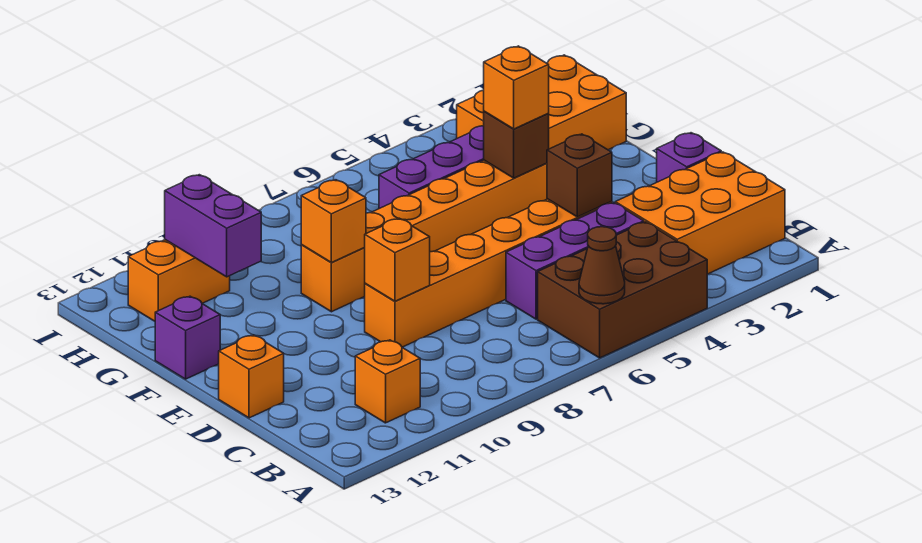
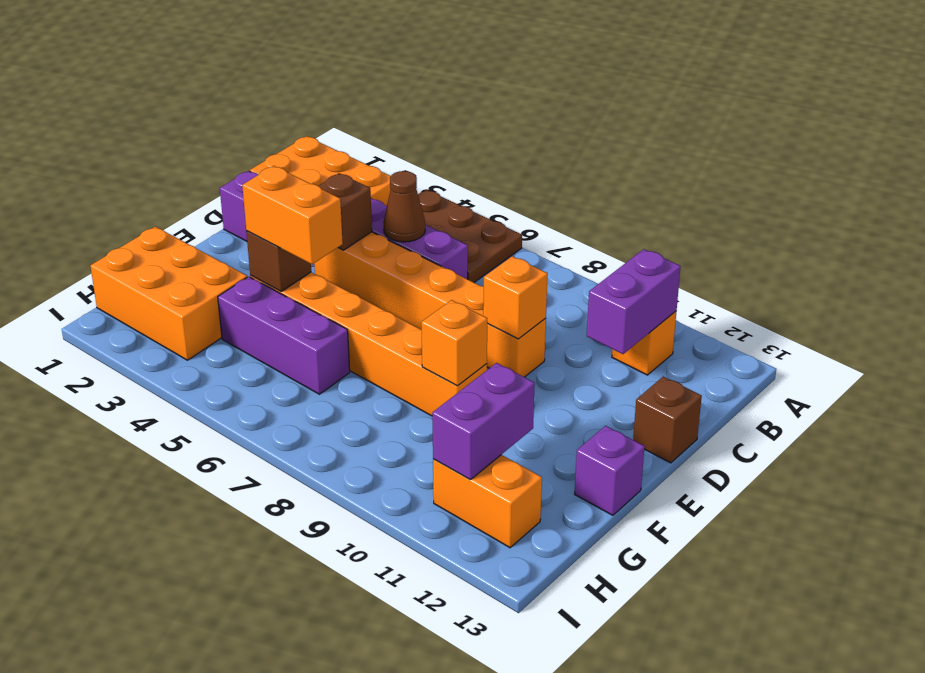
brown 2x3 brick [538,222,707,358] -> brown 2x3 plate [418,190,522,282]
brown 1x1 cone [579,227,625,304] -> brown 1x1 cone moved to [383,171,425,242]
none -> purple 1x2 brick [587,249,681,354]
orange 1x1 brick [219,335,284,418] -> brown 1x1 brick [633,377,702,463]
orange 1x1 brick [484,46,549,129] -> orange 1x2 brick [242,166,343,264]

